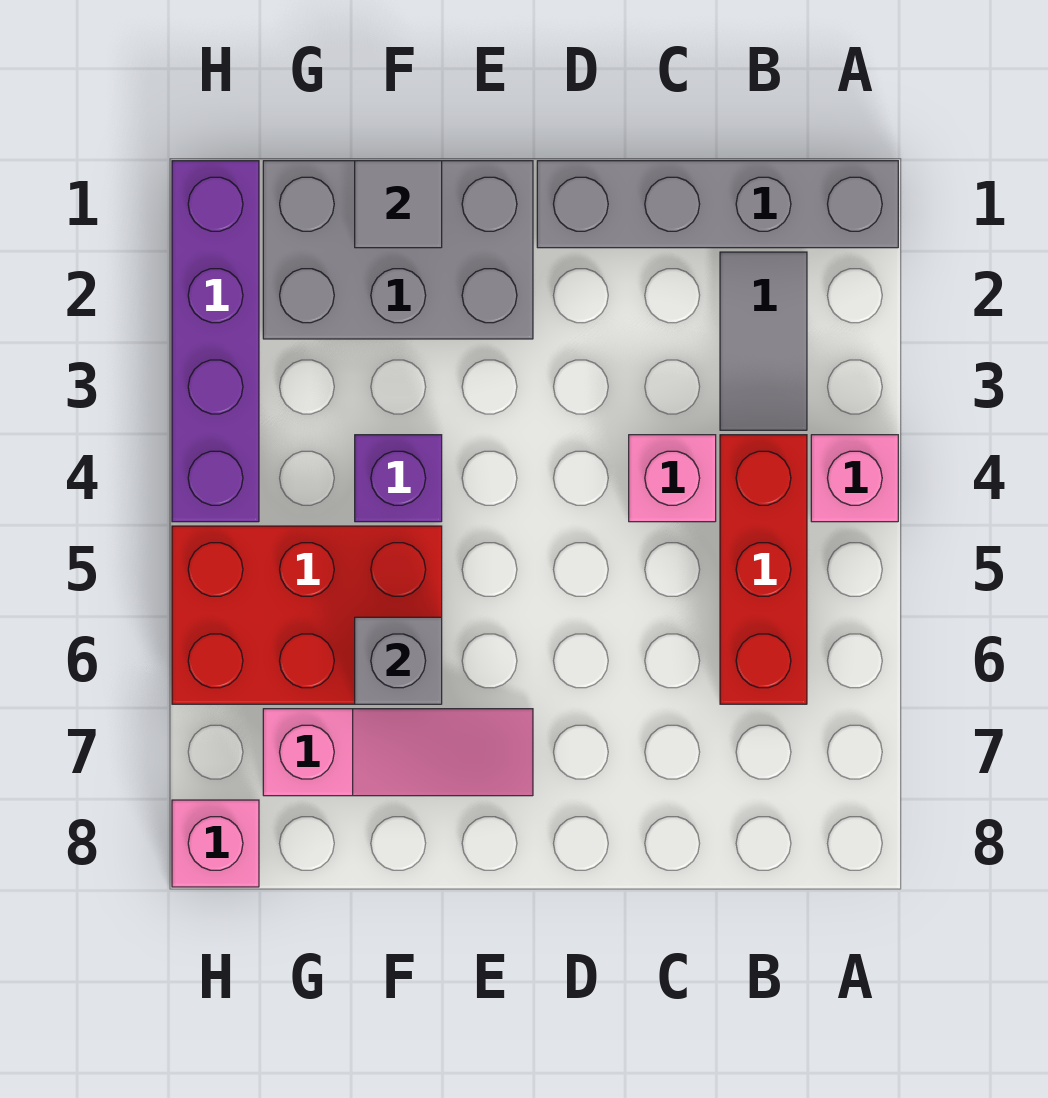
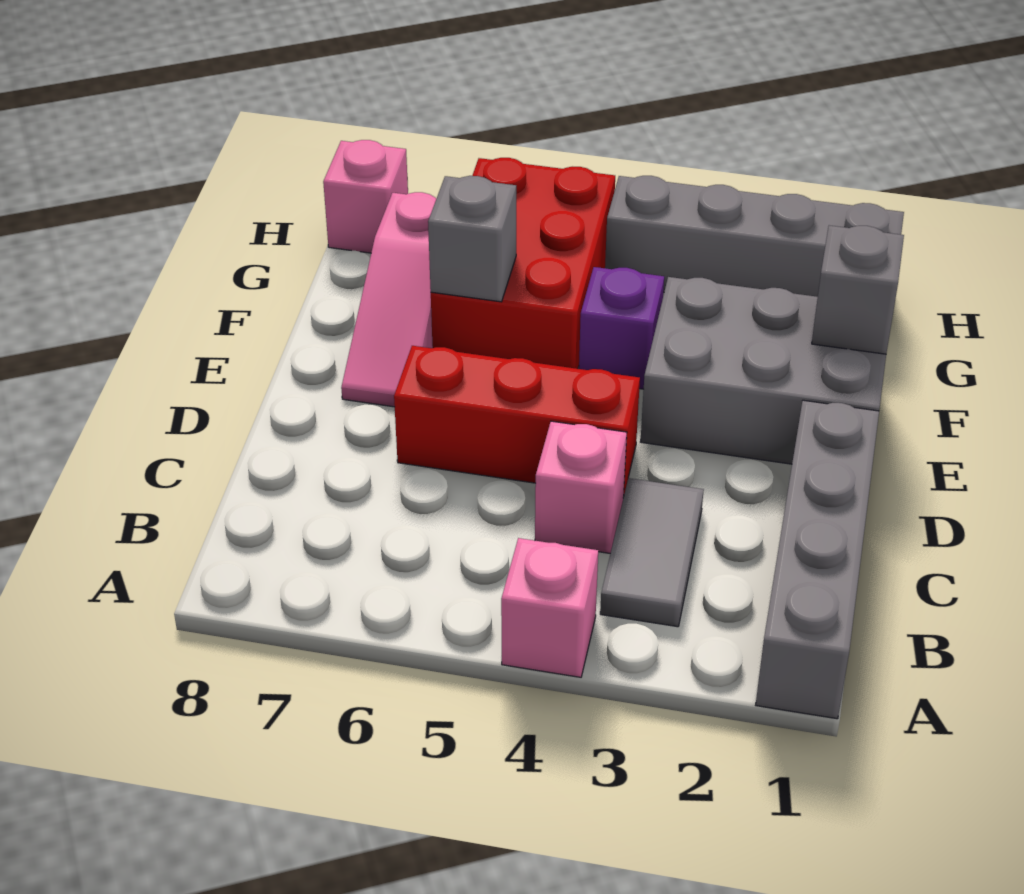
grey 1x2 tile [720,252,807,430] -> grey 1x2 tile turned to [600,478,704,627]
red 1x3 brick [720,435,807,704] -> red 1x3 brick moved to [394,346,640,494]
grey 2x3 brick [263,161,533,339] -> grey 2x3 brick turned to [640,277,886,464]
grey 1x1 tile [355,161,442,248] -> grey 1x1 brick [812,225,904,354]
purple 1x4 brick [172,161,259,522] -> grey 1x4 brick [605,176,904,297]

